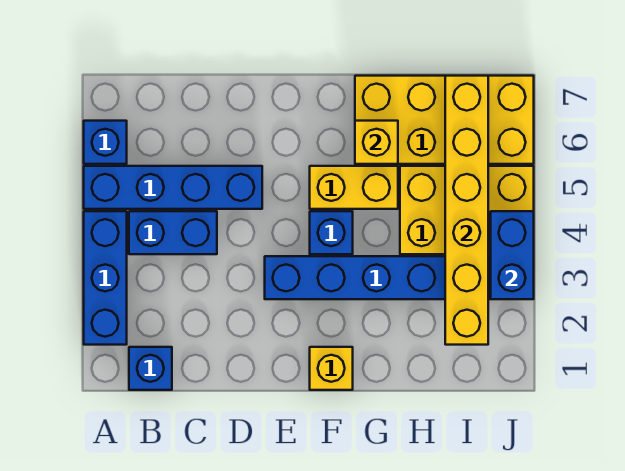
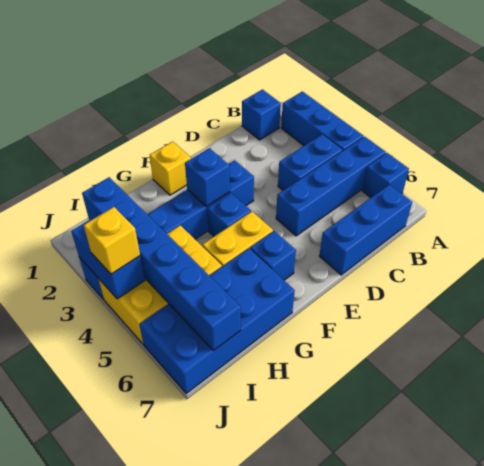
none -> blue 1x3 brick [319,185,412,275]
none -> blue 1x1 brick [185,148,230,207]
none -> blue 1x1 brick [250,231,296,280]
yellow 2x4 brick [355,76,534,164] -> blue 2x4 brick [139,248,295,393]
yellow 1x1 brick [355,121,398,164] -> yellow 1x1 brick moved to [84,207,140,274]
yellow 1x6 brick [445,76,488,345] -> blue 1x6 brick [82,177,241,350]

